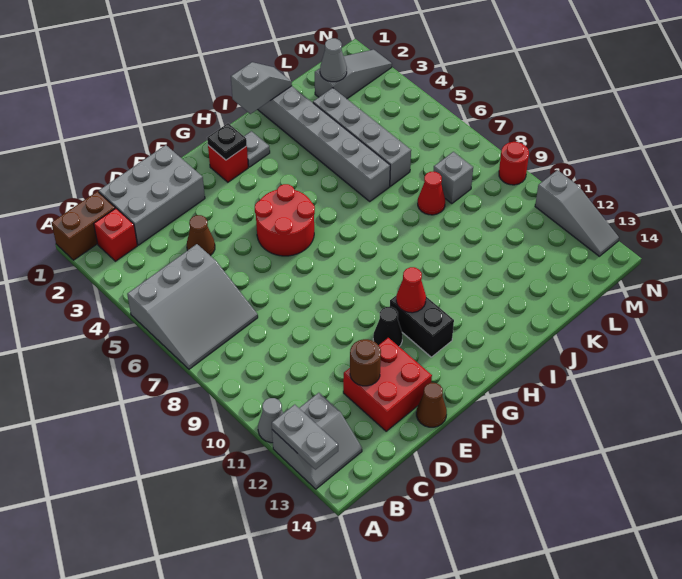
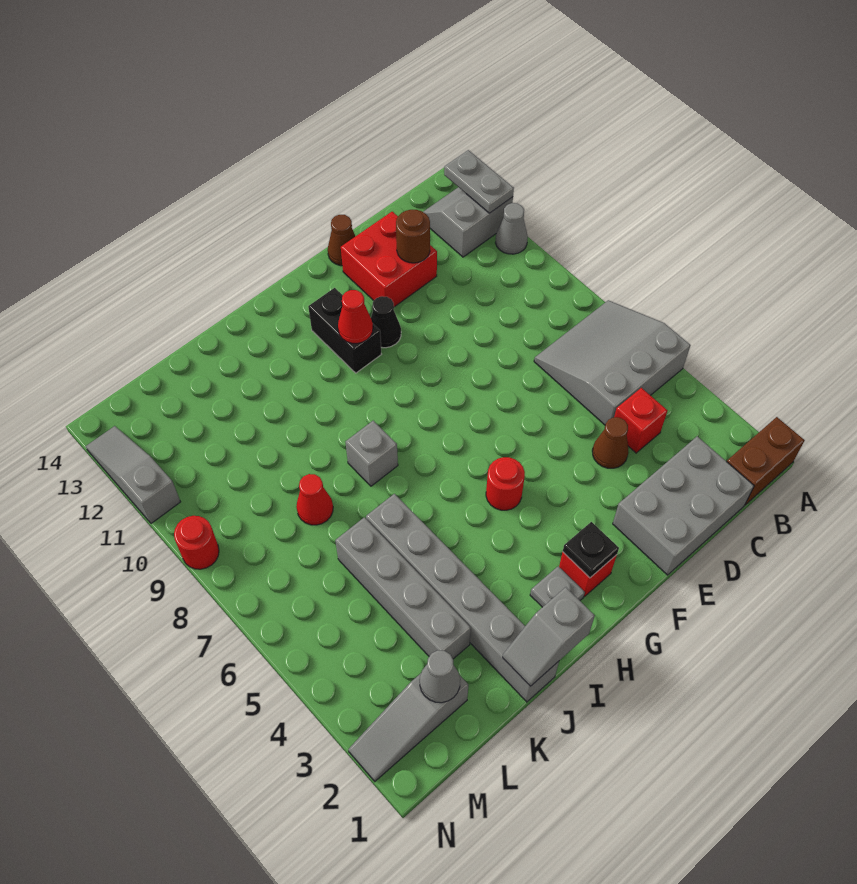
red 1x1 brick [94,208,137,261] -> red 1x1 brick moved to [614,388,668,453]
red 2x2 round brick [255,184,315,256] -> red 1x1 round brick [486,457,525,510]
grey 1x1 brick [433,152,473,204] -> grey 1x1 brick moved to [345,421,398,486]

